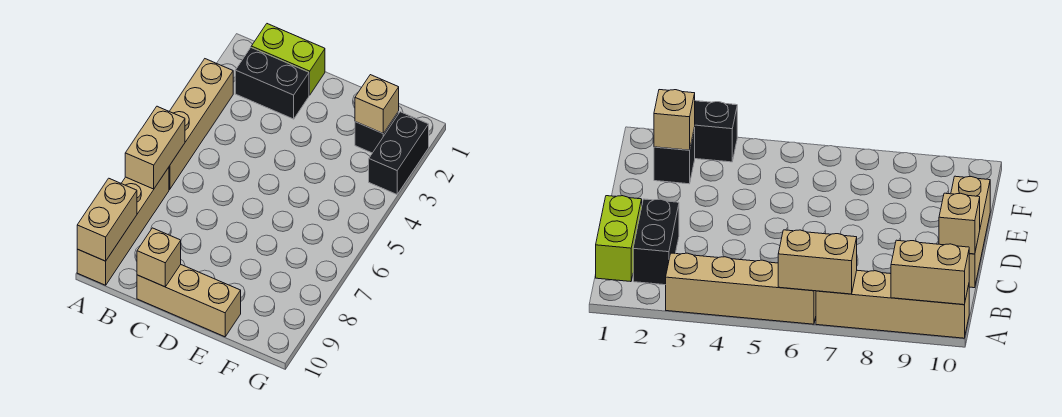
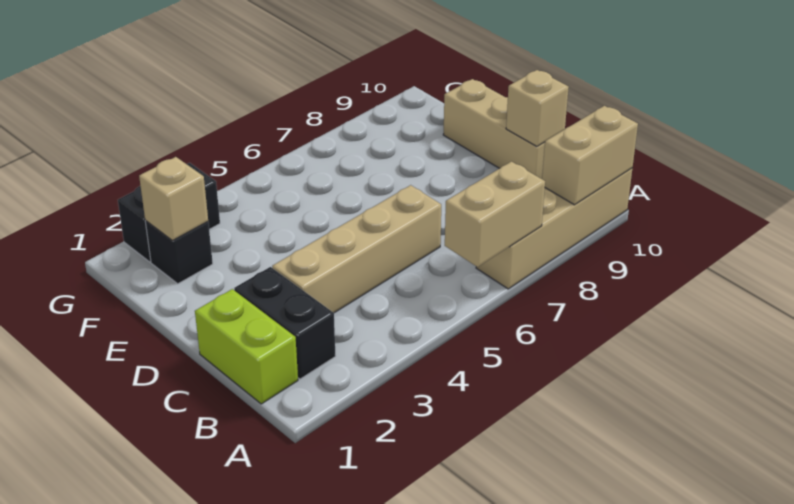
tan 1x4 brick [169,59,233,189] -> tan 1x4 brick moved to [272,185,441,313]

